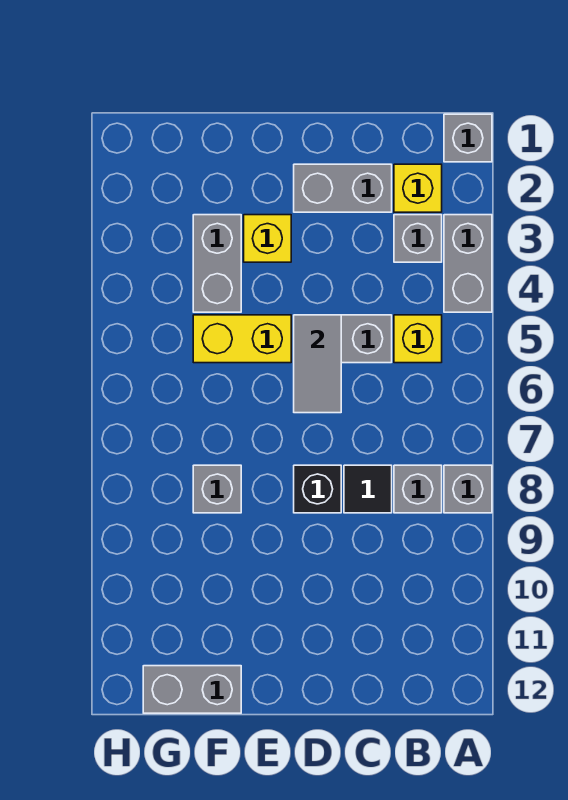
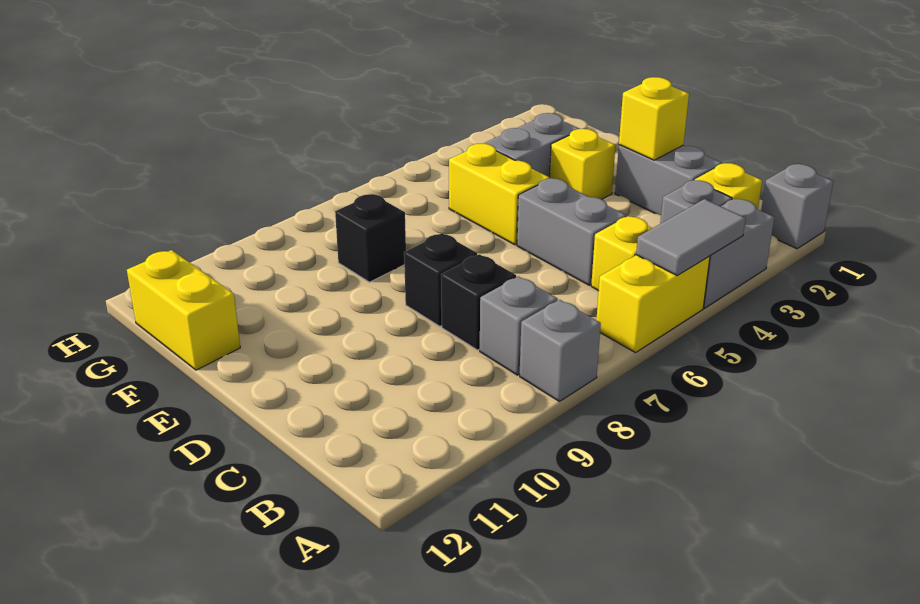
none -> yellow 1x2 brick [596,255,710,353]
black 1x1 tile [344,465,392,513] -> black 1x1 brick [441,254,516,350]
none -> yellow 1x1 brick [619,77,689,160]
grey 1x2 tile [294,315,341,413] -> grey 1x2 tile moved to [636,199,746,276]
grey 1x1 brick [193,465,241,513] -> black 1x1 brick [335,194,406,282]
grey 1x2 brick [143,666,241,713] -> yellow 1x2 brick [127,250,240,370]

